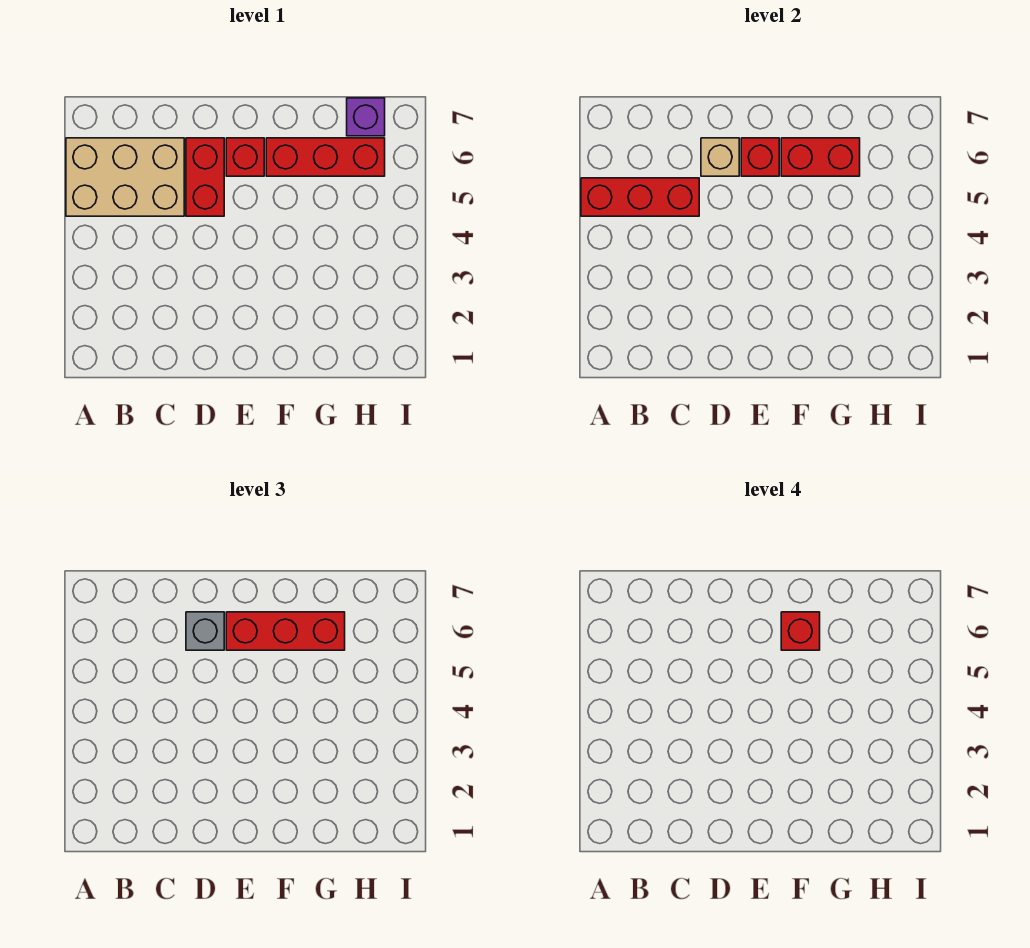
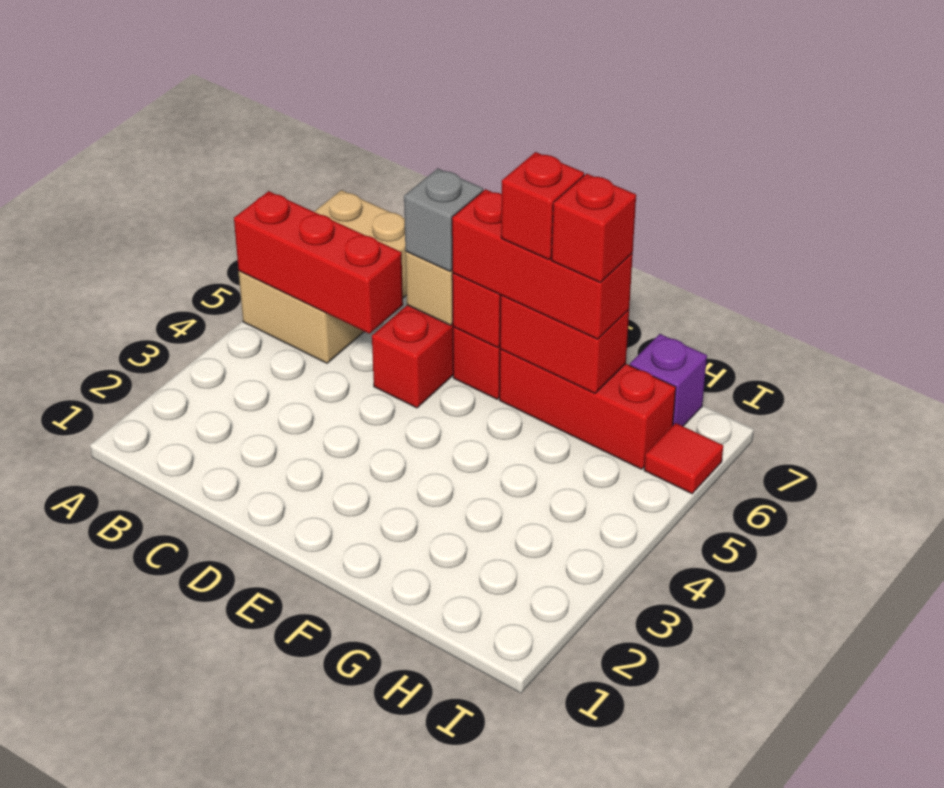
tan 2x3 brick [66,138,184,216] -> tan 2x3 brick turned to [239,190,406,363]
none -> red 1x1 brick [551,174,636,283]
none -> red 1x1 tile [644,423,723,494]

